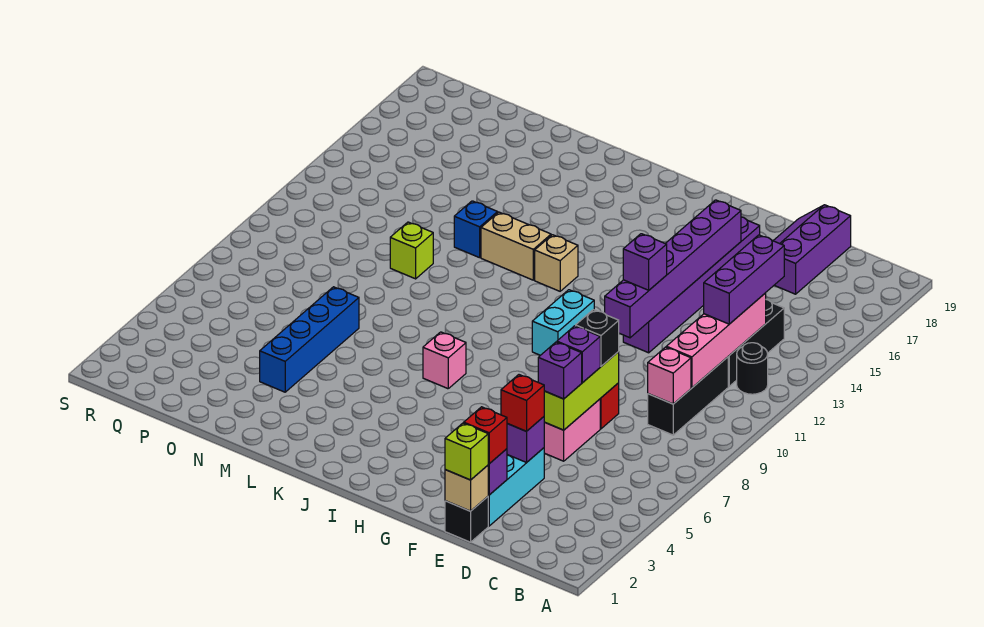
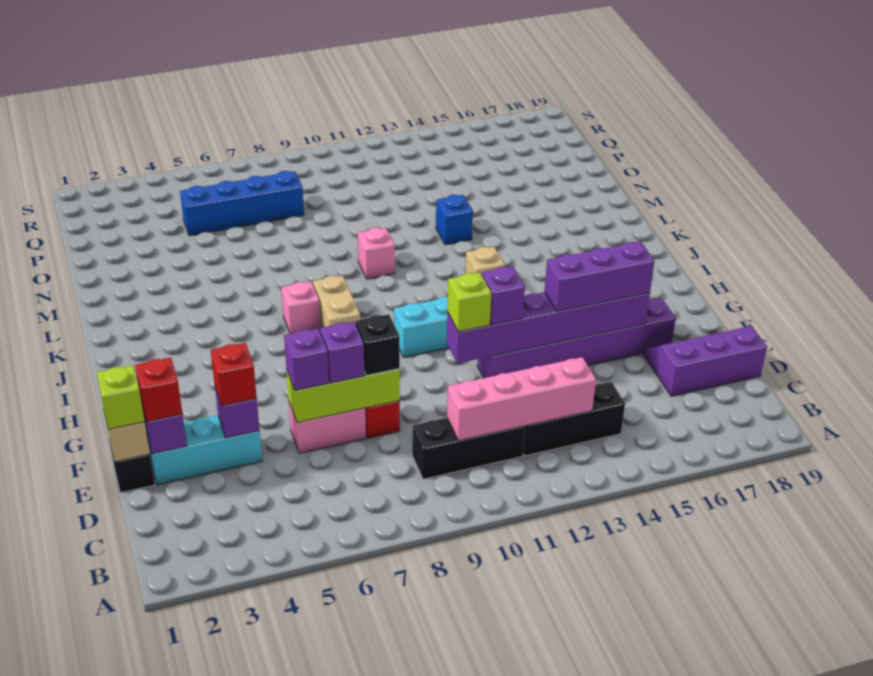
black 1x1 round brick [737,343,768,394] -> none
pink 1x1 brick [648,347,691,404] -> pink 1x1 brick moved to [358,228,395,279]
purple 1x3 brick [704,235,784,324] -> purple 1x3 brick moved to [544,241,655,311]
tan 1x2 brick [481,212,551,280] -> tan 1x2 brick moved to [313,275,360,328]
blue 1x4 brick [260,287,359,392] -> blue 1x4 brick moved to [180,171,304,236]
lime 1x1 brick [390,222,433,279] -> lime 1x1 brick moved to [447,273,491,332]

